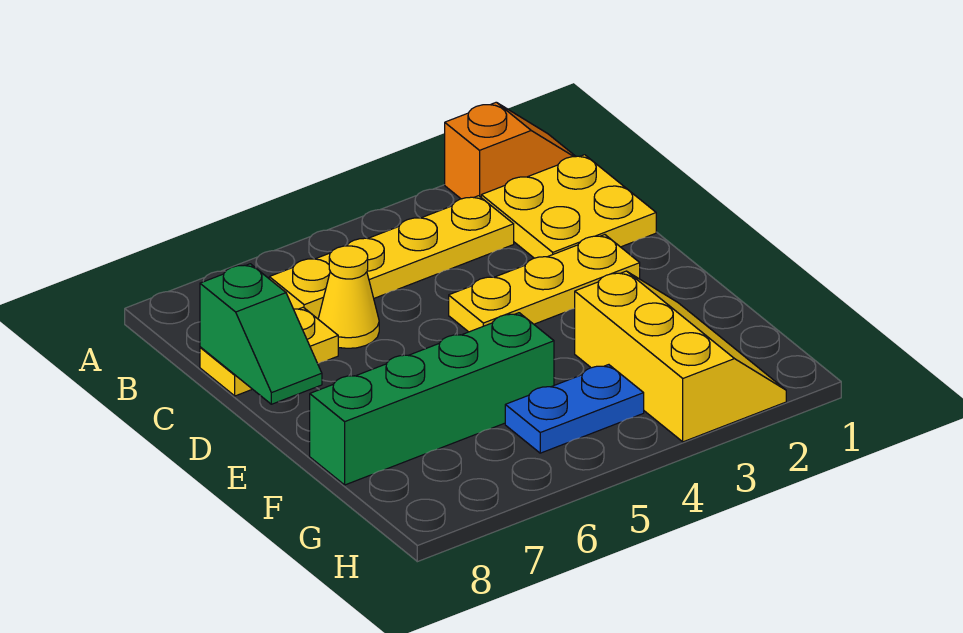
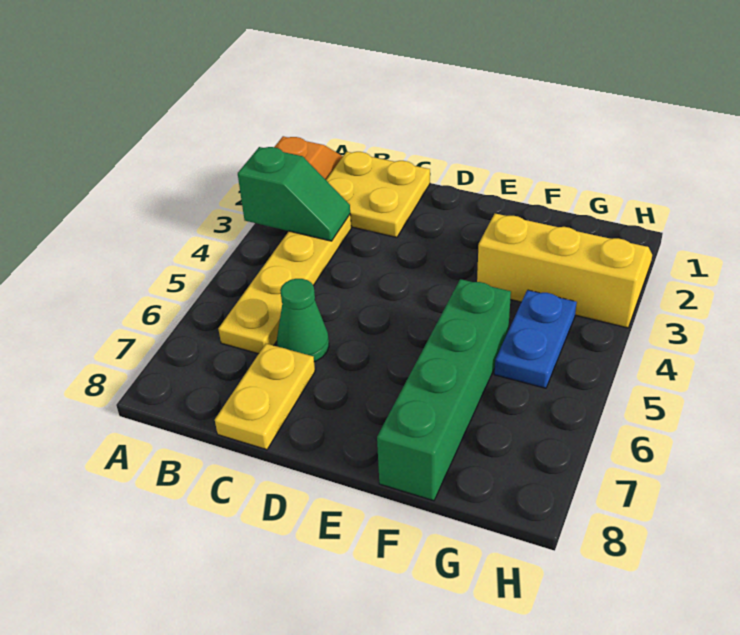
yellow 1x1 cone [318,246,379,348] -> green 1x1 cone [277,279,329,362]
green 1x2 slope [200,264,322,404] -> green 1x2 slope moved to [238,147,350,241]
yellow 1x3 plate [449,235,640,332] -> none

